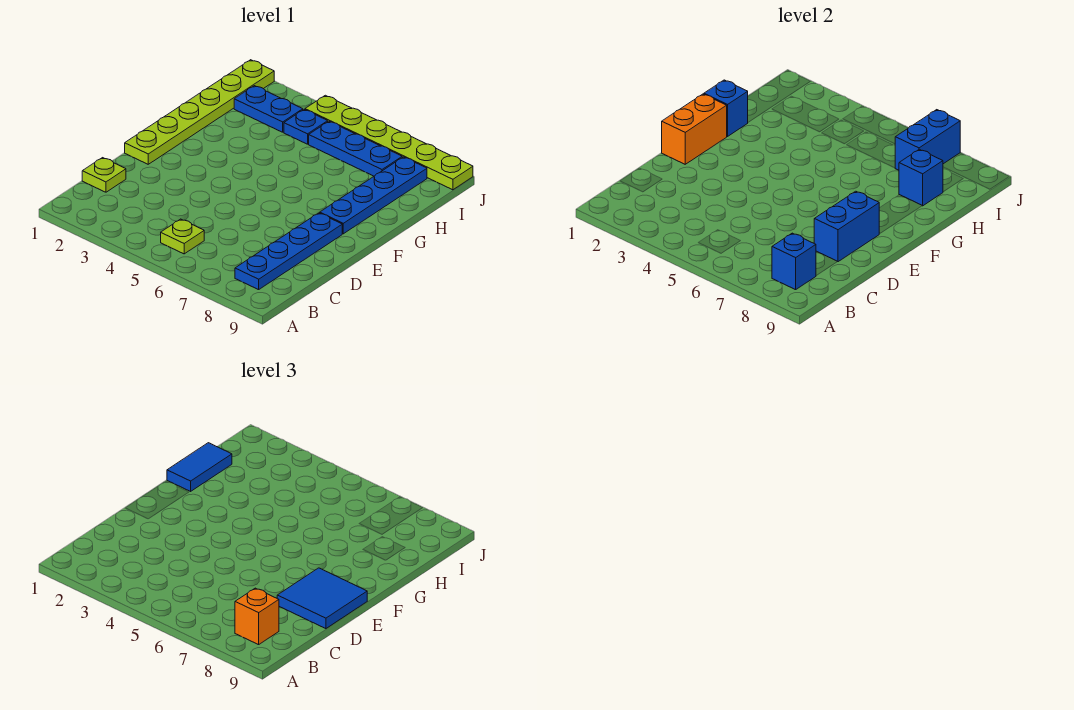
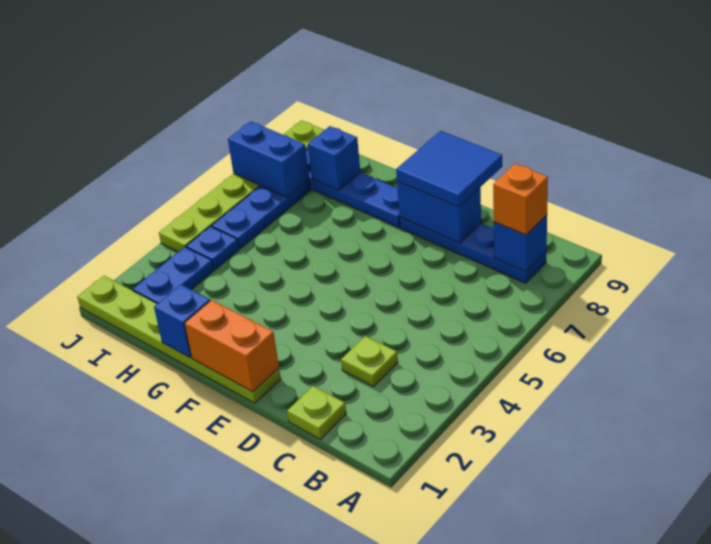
lime 1x1 plate [161,219,204,254] -> lime 1x1 plate moved to [341,336,398,387]
blue 1x2 tile [167,443,232,491] -> none

